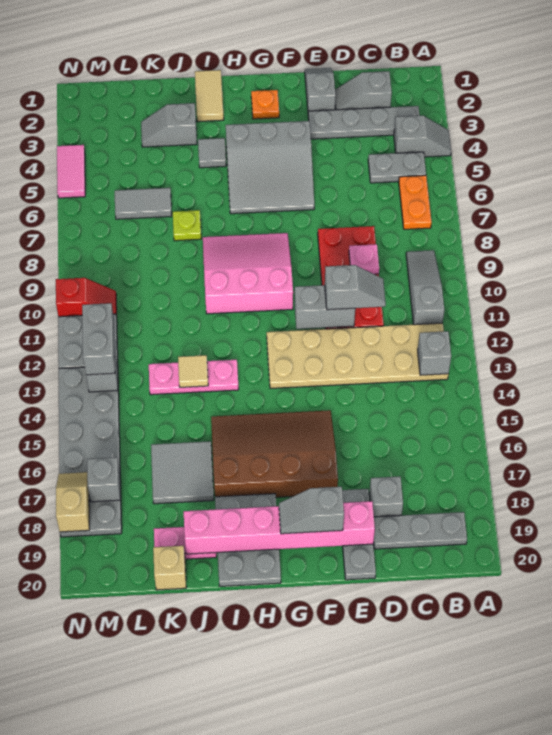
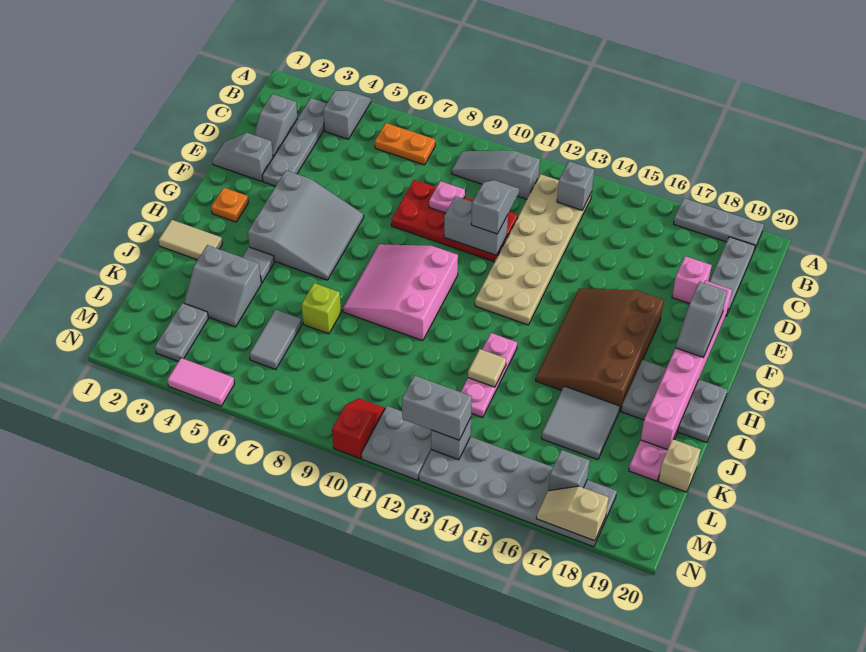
grey 1x2 plate [368,152,426,183] -> grey 1x2 plate moved to [155,303,208,361]
grey 1x1 brick [369,476,403,517] -> pink 1x1 brick [672,256,712,304]
grey 1x2 brick [295,285,355,329] -> grey 1x2 brick turned to [444,196,508,255]
grey 1x3 plate [342,489,376,580] -> grey 1x3 plate moved to [674,198,764,250]
grey 1x2 slope [141,103,197,147] -> grey 2x2 slope [184,245,261,327]
lime 1x1 plate [173,210,201,241] -> lime 1x1 brick [302,283,341,334]

